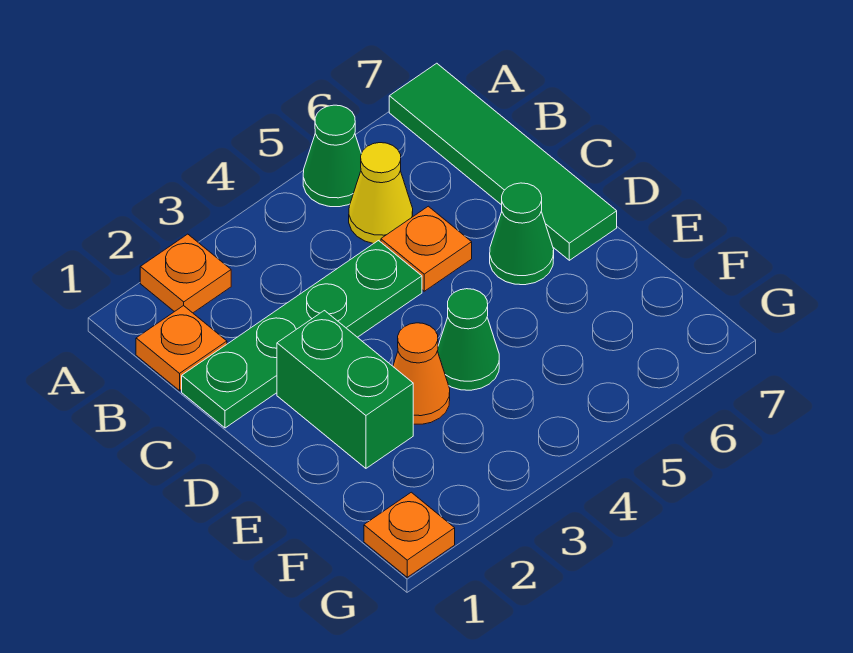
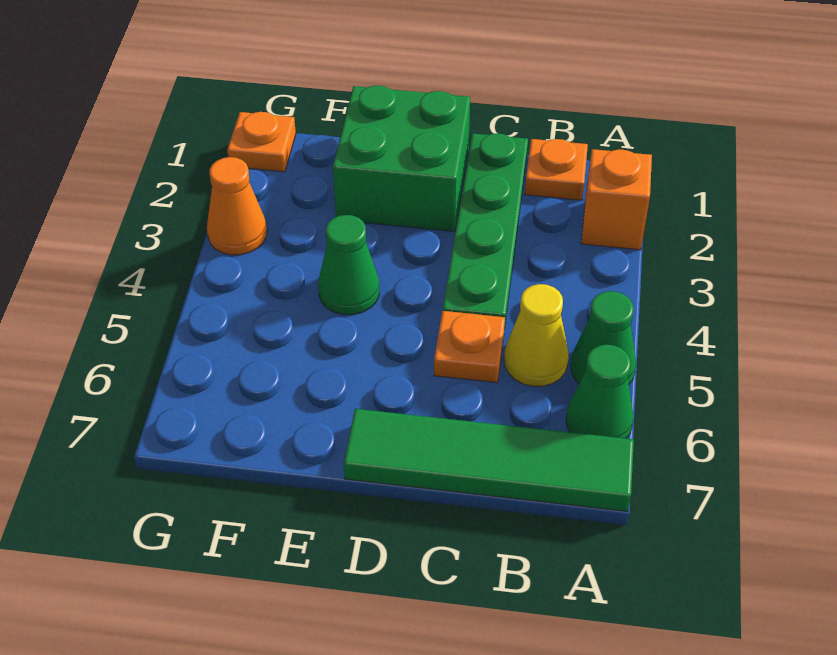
orange 1x1 plate [140,234,231,313] -> orange 1x1 brick [581,149,652,250]
green 1x2 brick [277,311,413,468] -> green 2x2 brick [333,85,470,232]
green 1x1 cone [490,183,554,285] -> green 1x1 cone moved to [566,345,634,439]
orange 1x1 cone [393,323,450,424] -> orange 1x1 cone moved to [207,157,267,255]

